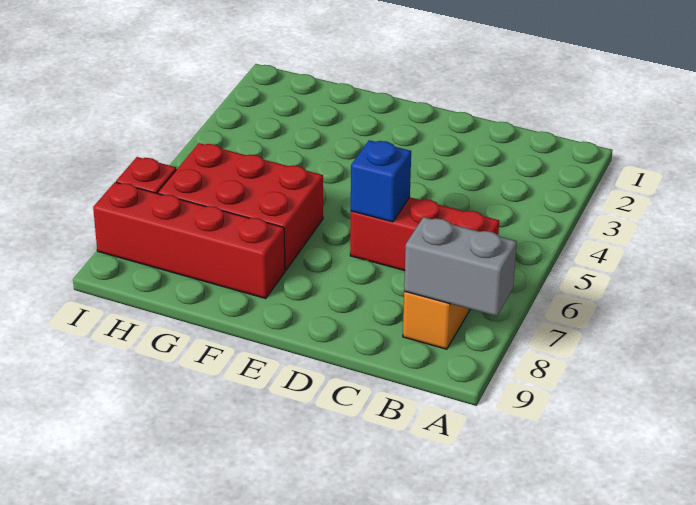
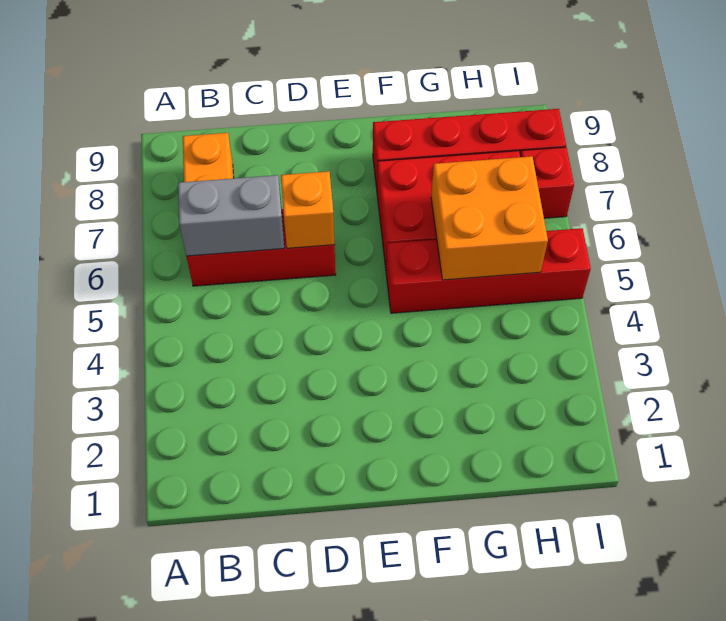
grey 1x2 brick [404,217,517,316] -> grey 1x2 brick moved to [178,175,284,256]
blue 1x1 brick [351,140,411,222] -> orange 1x1 brick [281,171,335,248]
none -> red 1x4 brick [386,228,591,313]
none -> orange 2x2 brick [431,156,548,280]

